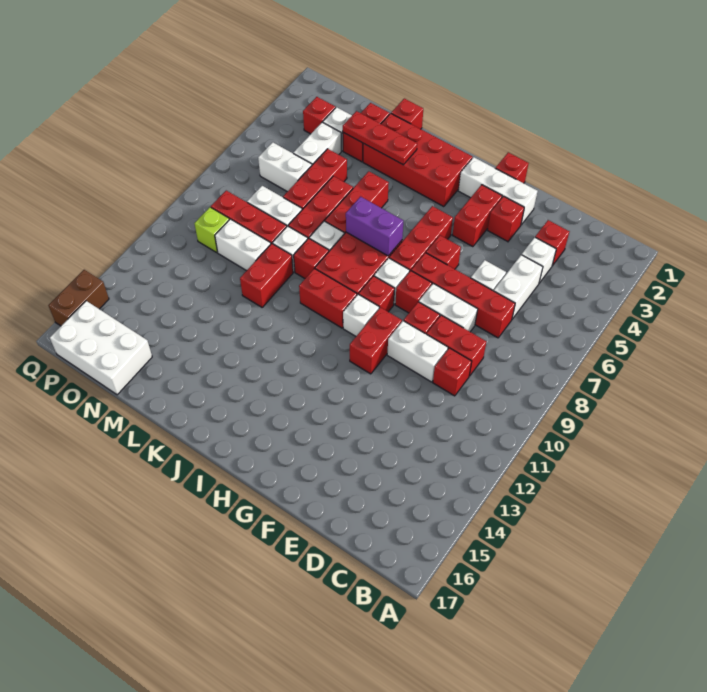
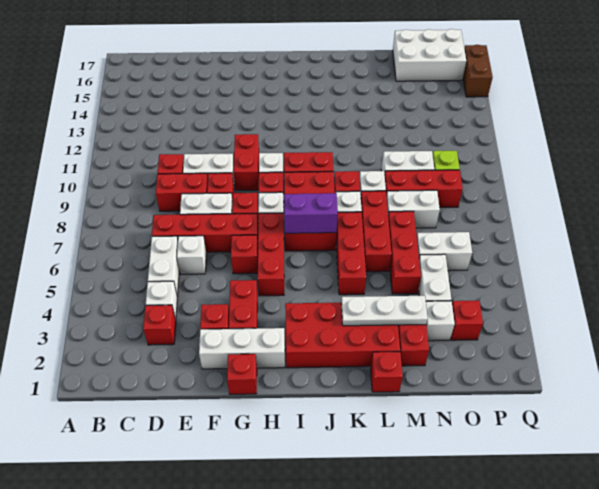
red 1x3 plate [343,111,417,165] -> white 1x3 plate [341,296,428,326]
red 1x2 brick [240,243,293,307] -> none

